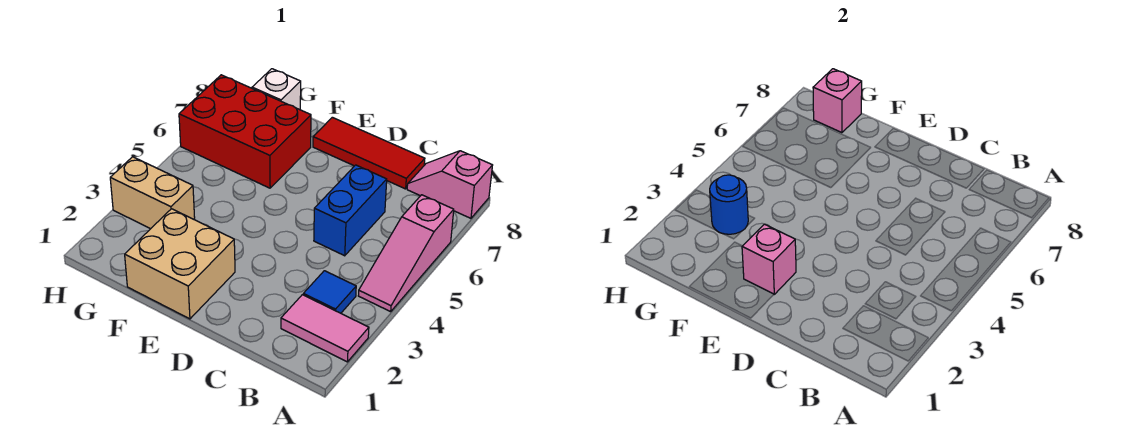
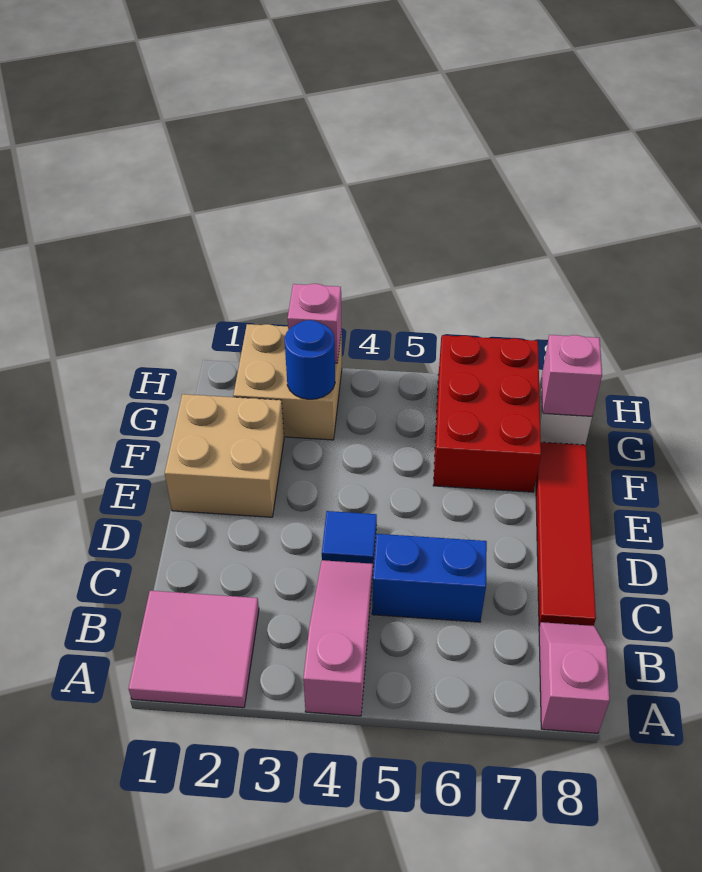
pink 1x2 tile [281,295,369,362] -> pink 2x2 tile [128,591,259,708]
pink 1x3 slope [358,195,454,312] -> pink 1x3 slope turned to [303,560,373,716]
blue 1x1 tile [303,271,356,313] -> blue 1x1 tile moved to [322,511,377,564]
red 1x3 tile [313,117,425,189] -> red 1x4 tile [536,442,596,626]
pink 1x1 brick [742,224,796,294] -> pink 1x1 brick moved to [288,284,341,363]
tan 1x2 brick [110,157,195,229] -> tan 2x2 brick [233,324,342,440]

